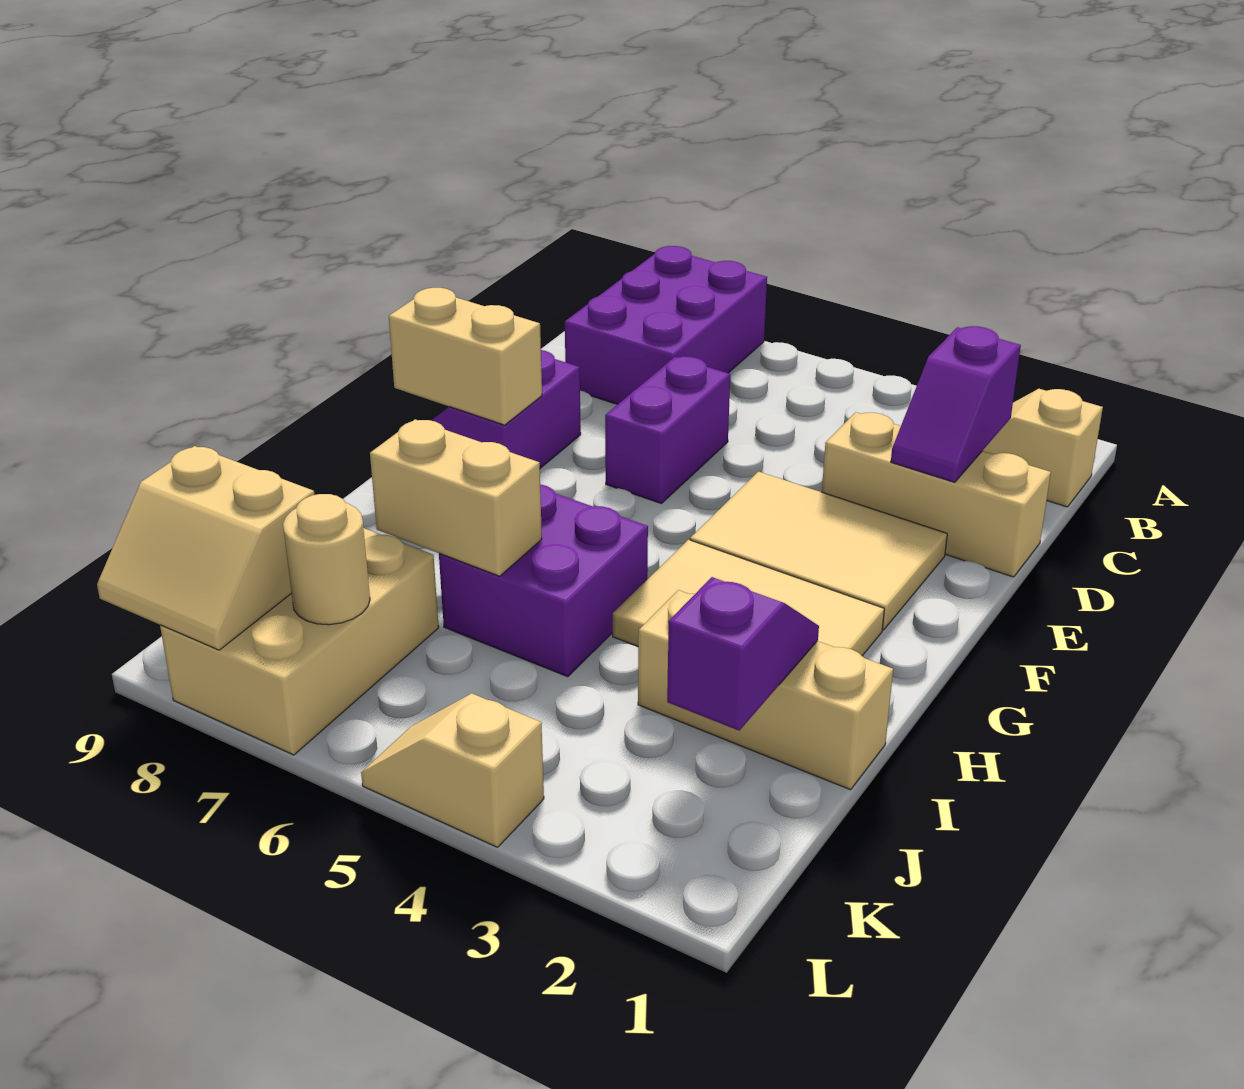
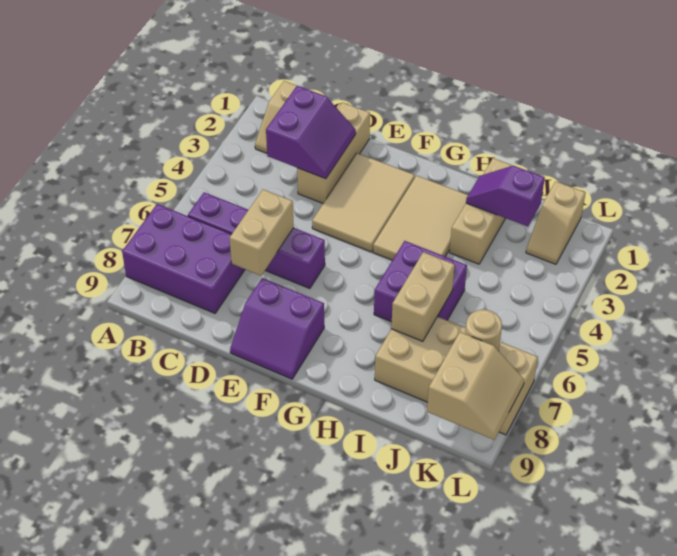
purple 1x2 slope [891,326,1021,482] -> purple 2x2 slope [266,86,356,179]
purple 1x2 brick [605,356,730,504] -> purple 1x4 brick [188,192,325,289]
tan 1x2 brick [389,288,542,425] -> tan 1x2 brick moved to [230,190,294,276]
tan 2x3 brick [160,528,439,755] -> tan 2x4 brick [375,317,538,435]
tan 1x2 slope [361,693,544,847] -> tan 1x2 slope moved to [526,181,586,264]

